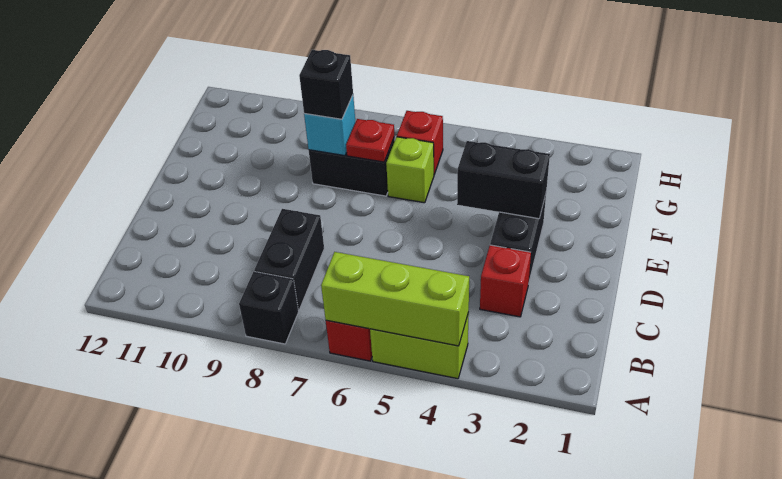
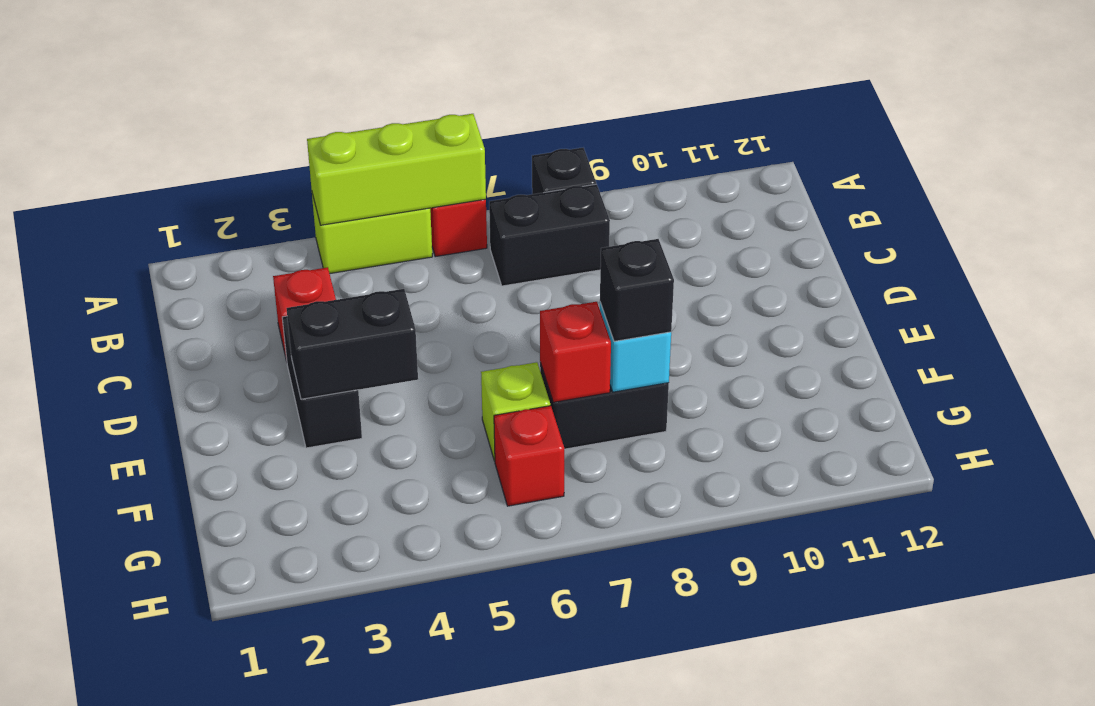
black 1x2 brick [254,209,324,310] -> black 1x2 brick turned to [489,184,610,286]
red 1x1 plate [346,119,394,162] -> red 1x1 brick [540,302,611,402]

